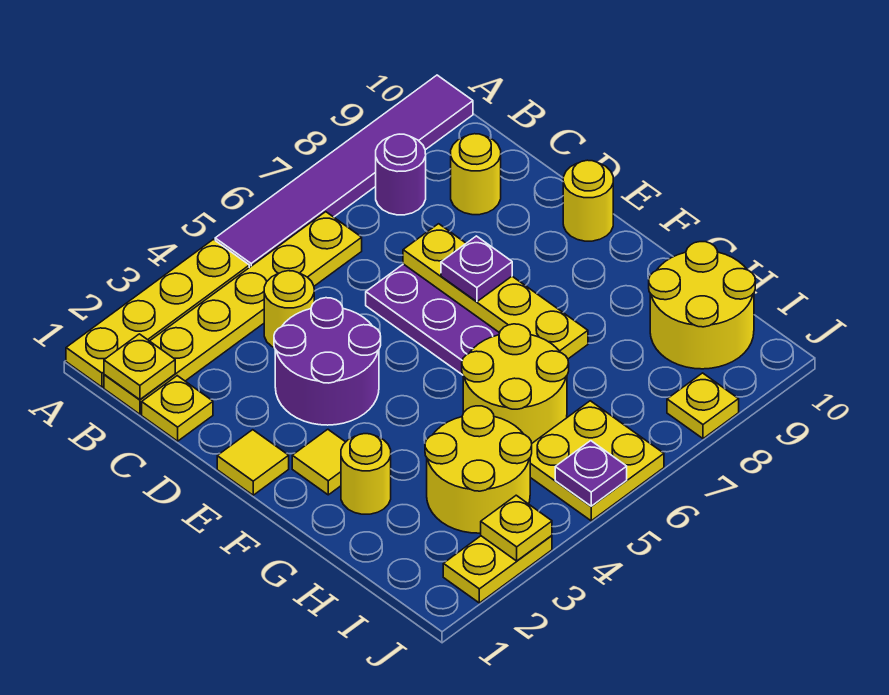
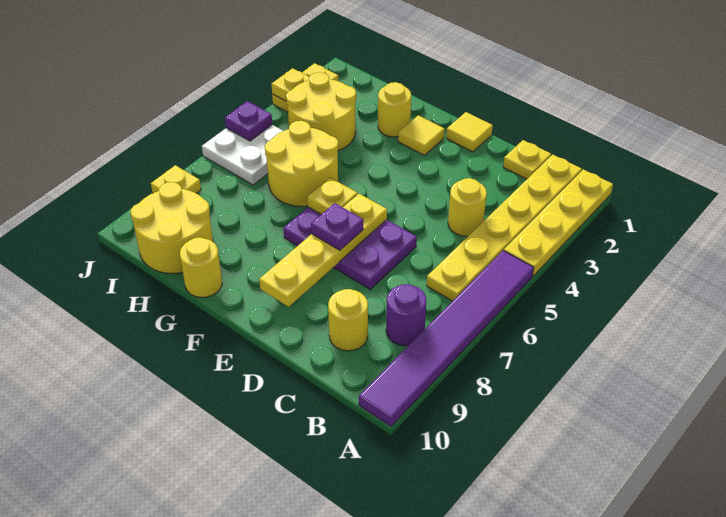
yellow 1x1 plate [104,334,175,400] -> yellow 1x1 plate moved to [308,178,358,214]
purple 2x2 round brick [274,298,381,425] -> none
yellow 1x4 plate [403,224,588,359] -> yellow 1x4 plate turned to [259,194,387,307]
yellow 1x1 round brick [563,160,613,241] -> yellow 1x1 round brick moved to [180,237,222,298]
yellow 2x2 plate [530,401,664,521] -> white 2x2 plate [202,125,283,185]

